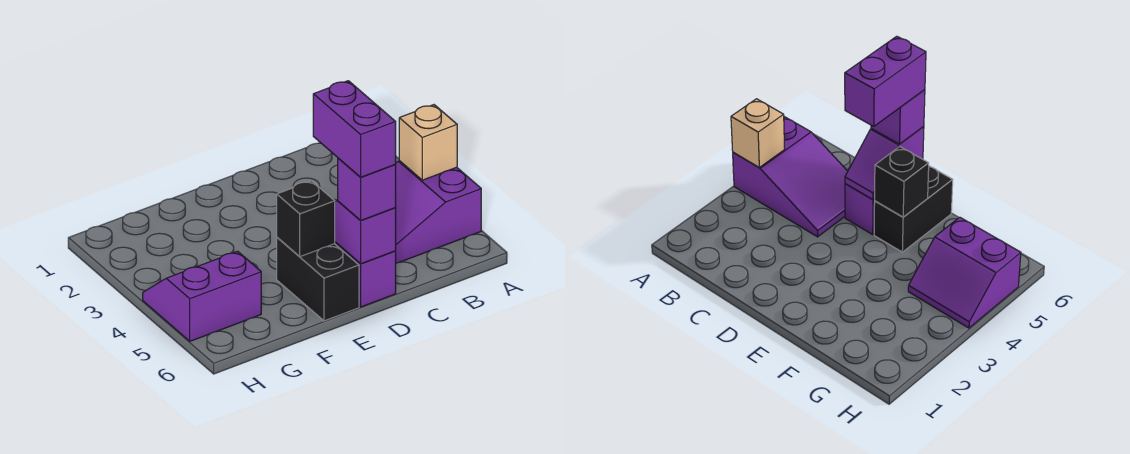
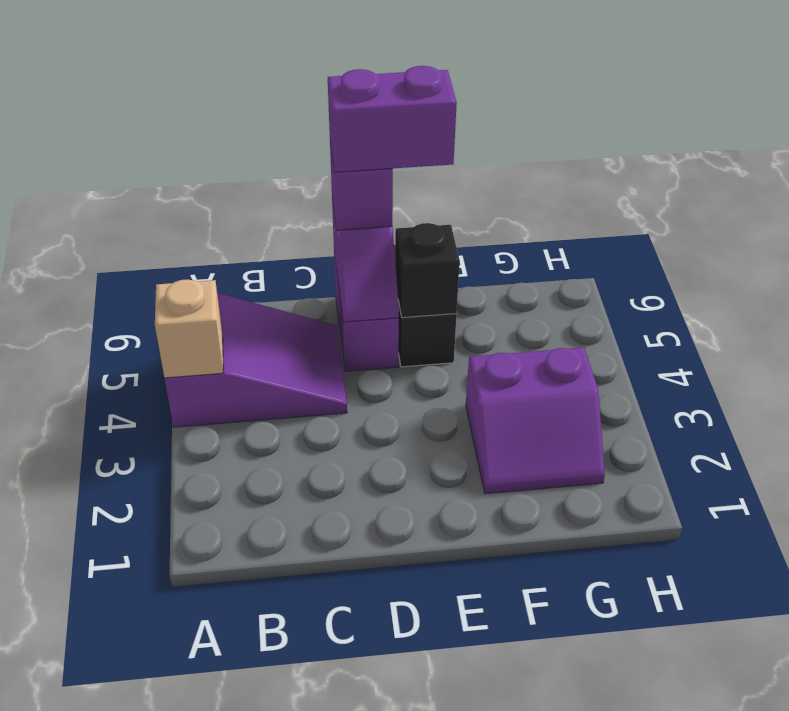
purple 1x2 brick [313,81,396,177] -> purple 1x2 brick turned to [328,66,457,172]
purple 2x2 slope [143,251,261,341] -> purple 2x2 slope moved to [466,348,605,494]

